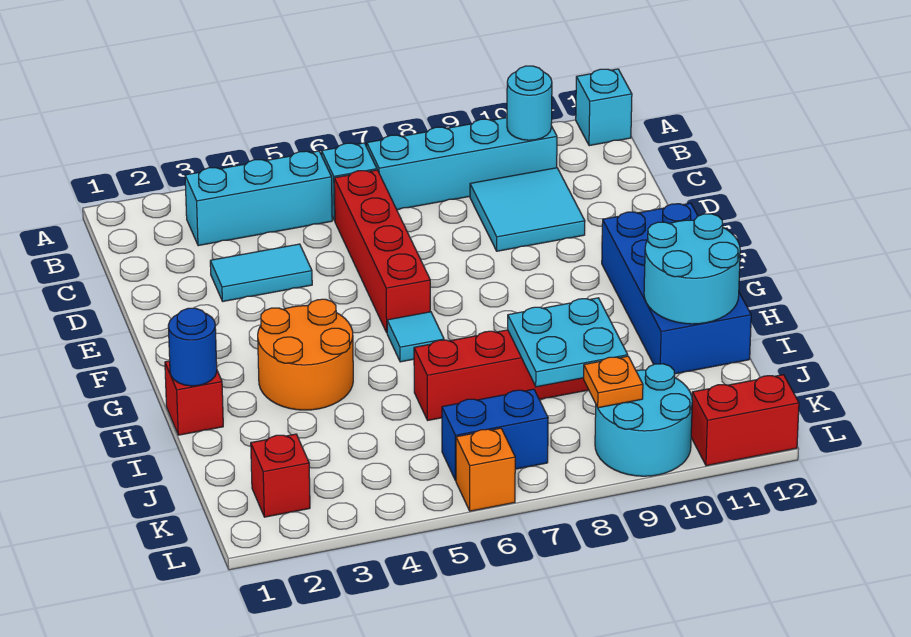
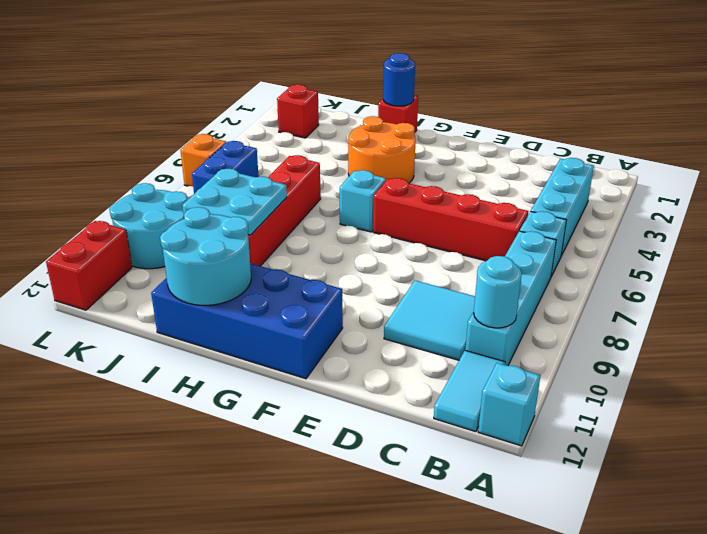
cyan 1x2 tile [210,244,312,301] -> cyan 1x2 tile moved to [434,351,505,432]
cyan 1x1 tile [387,312,444,362] -> cyan 1x1 brick [340,170,386,232]
orange 1x1 plate [584,356,643,408] -> none

